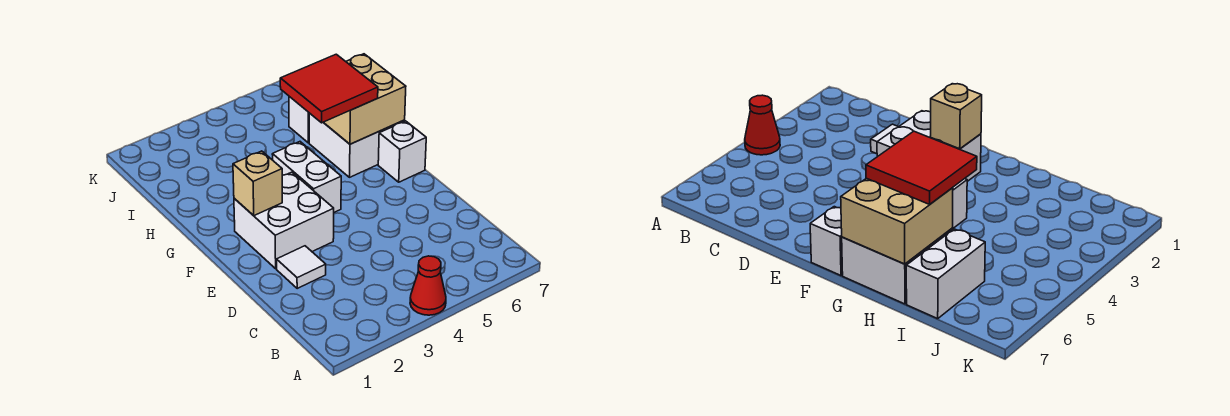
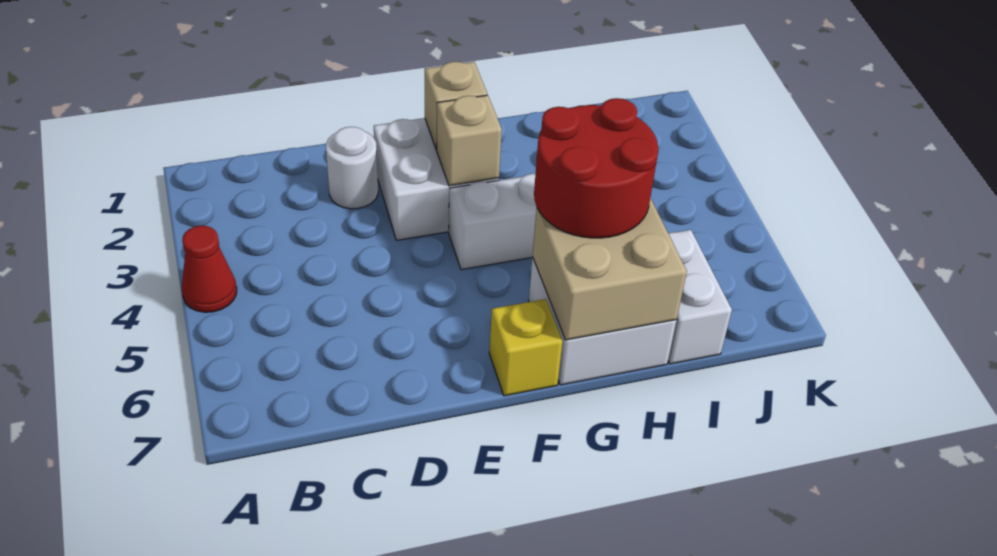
white 1x1 tile [277,246,326,288] -> white 1x1 round brick [326,127,378,209]
none -> tan 1x1 brick [437,95,502,186]
white 1x1 brick [378,121,426,182] -> yellow 1x1 brick [489,299,563,396]
red 2x2 tile [280,54,378,123] -> red 2x2 round brick [534,98,658,238]

